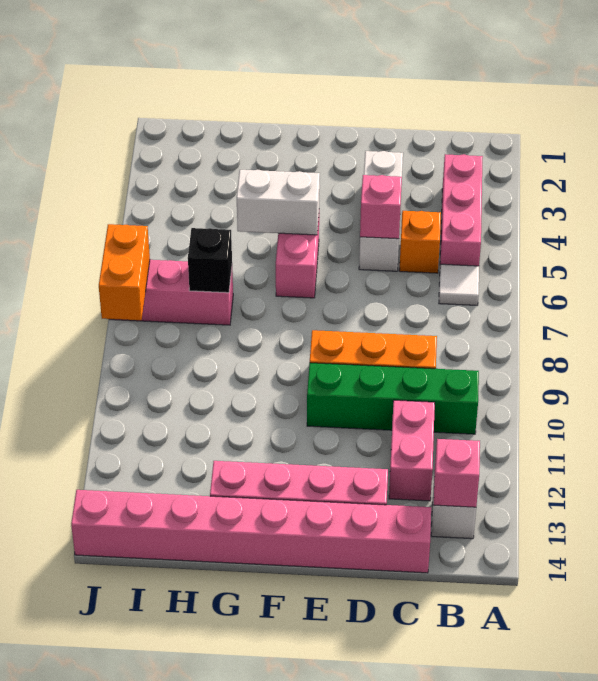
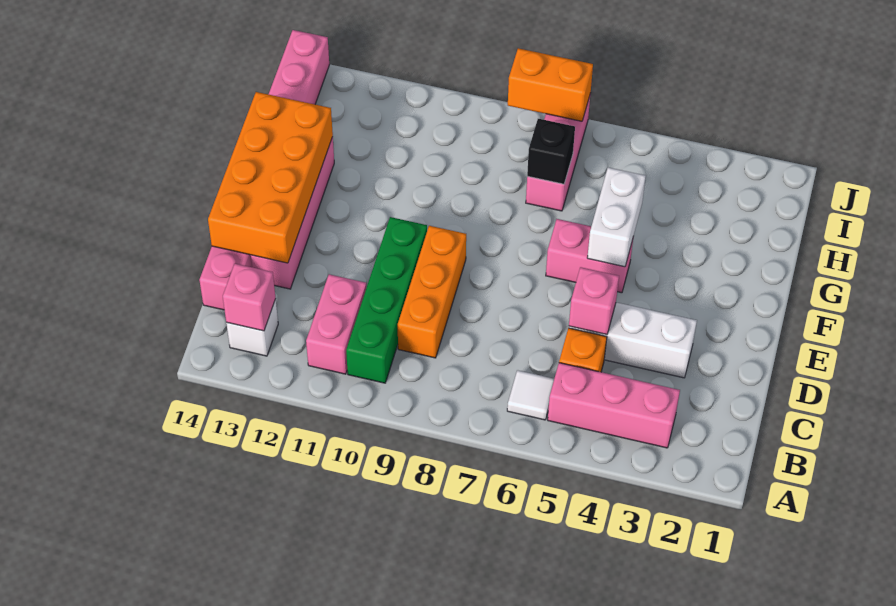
pink 1x2 brick [389,400,435,501] -> pink 1x2 brick turned to [306,274,366,374]
none -> orange 2x4 brick [208,92,333,263]

